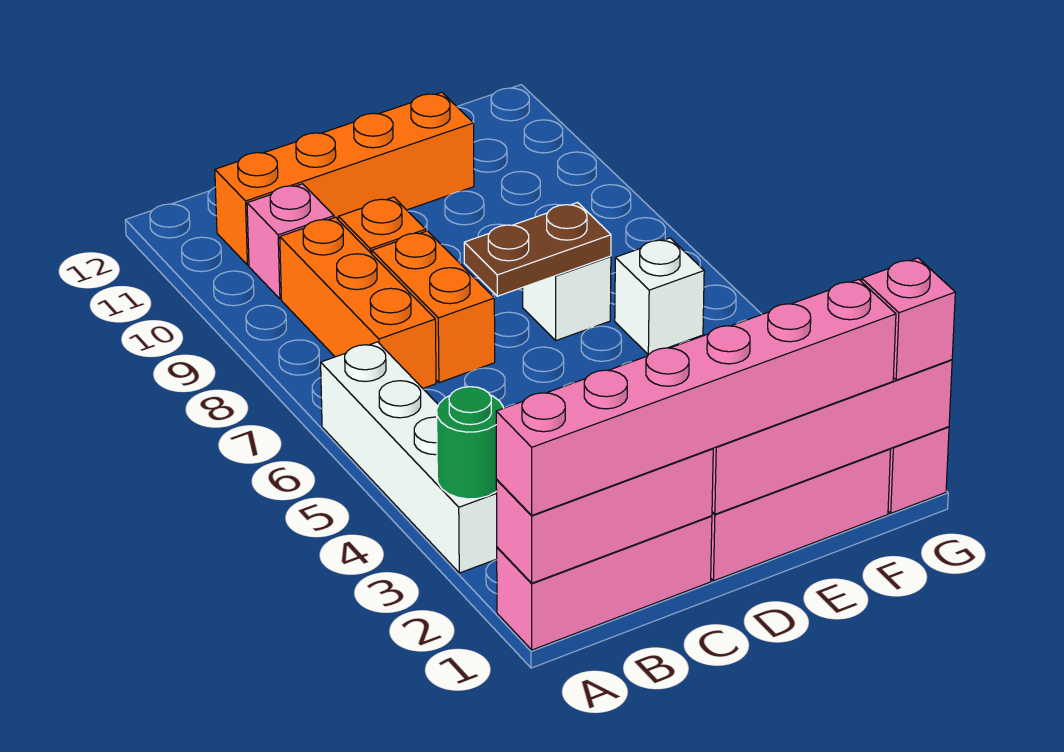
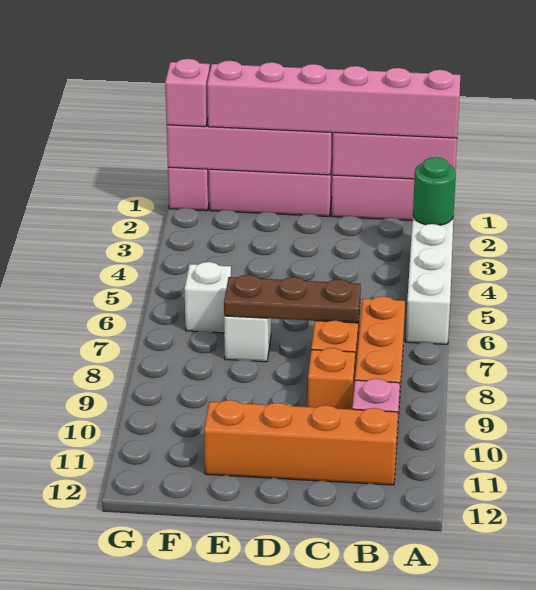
brown 1x2 plate [464,203,611,296] -> brown 1x3 plate [224,275,361,323]

